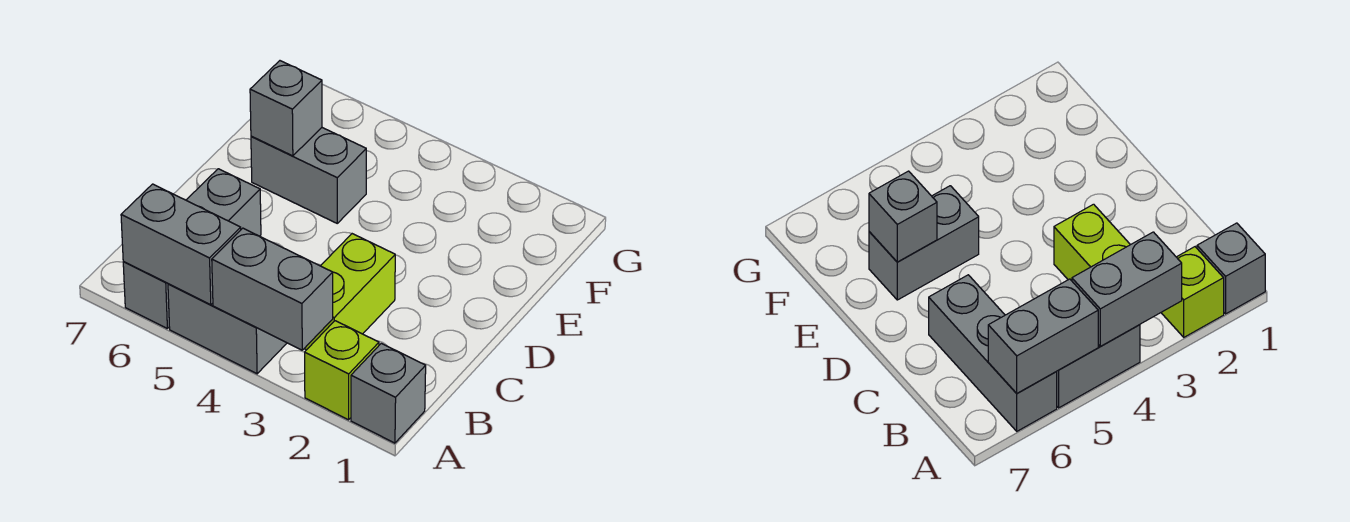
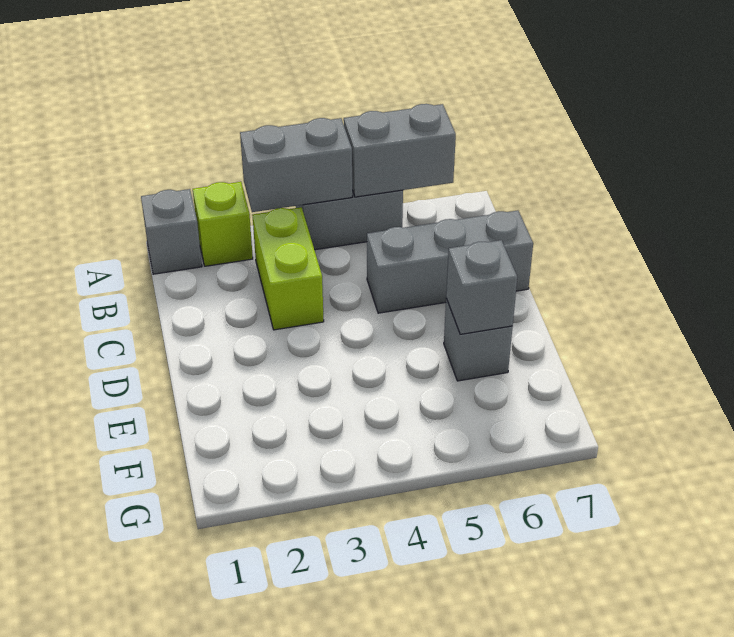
grey 1x3 brick [123,169,261,328] -> grey 1x3 brick turned to [367,210,533,313]
grey 1x2 brick [251,128,366,223] -> grey 1x1 brick [444,299,512,381]

